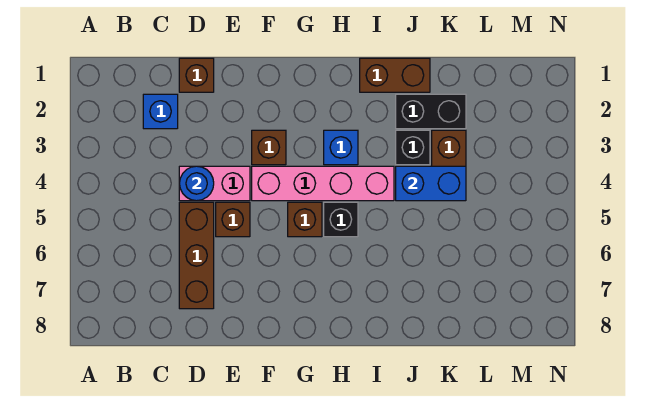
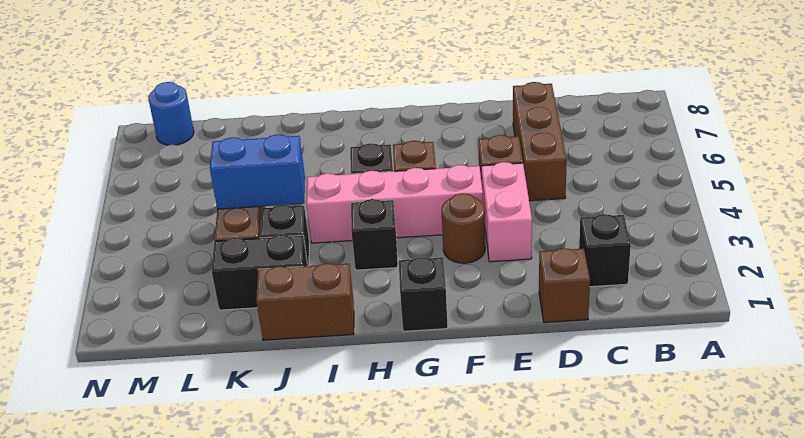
blue 1x1 brick [143,94,178,129] -> black 1x1 brick [579,214,631,287]
pink 1x2 brick [179,166,250,201] -> pink 1x2 brick turned to [482,162,532,262]
blue 1x1 round brick [179,166,214,201] -> blue 1x1 round brick moved to [148,82,194,145]
brown 1x1 brick [252,130,286,165] -> brown 1x1 round brick [442,193,485,263]
none -> black 1x1 brick [399,257,448,331]
blue 1x1 brick [324,130,358,165] -> black 1x1 brick [351,199,398,270]

